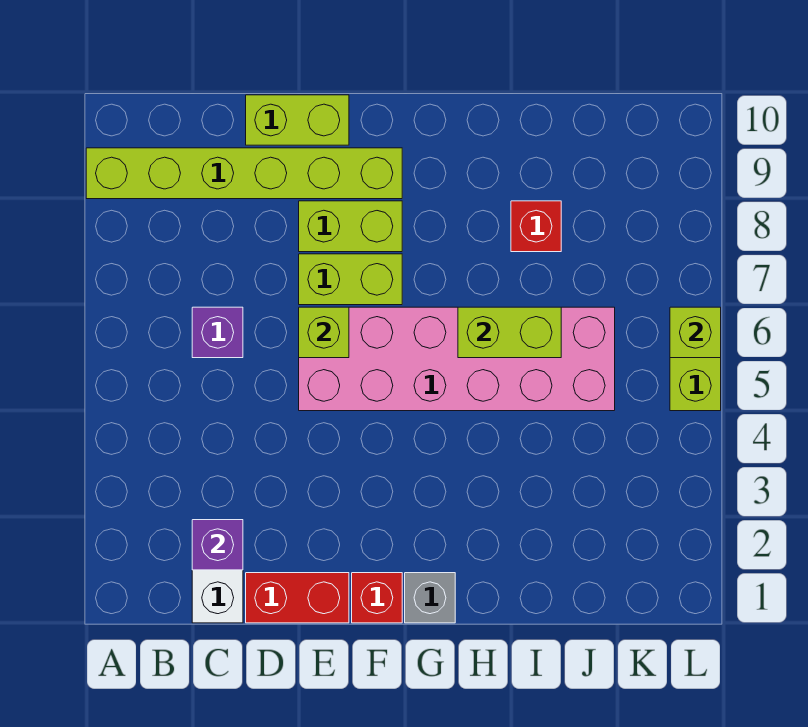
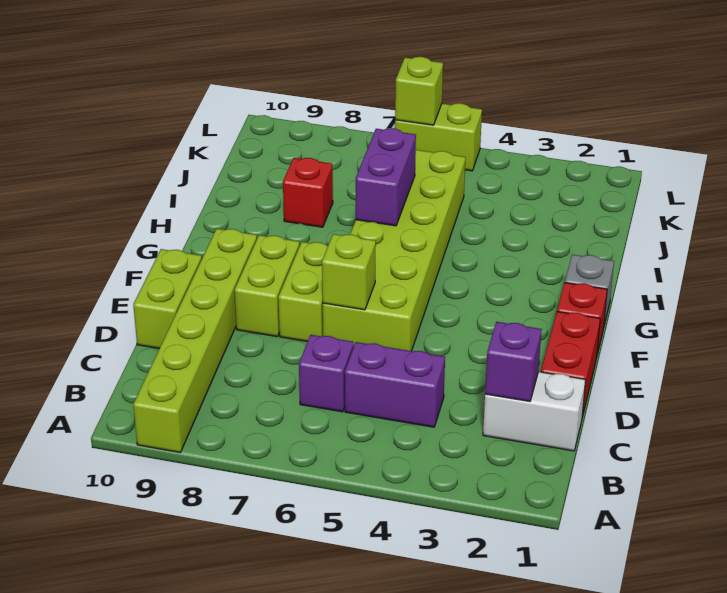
none -> purple 1x2 brick [345,342,445,427]
pink 2x6 brick [299,307,615,411] -> lime 2x6 brick [323,150,465,351]
lime 1x2 brick [458,307,561,358] -> purple 1x2 brick [356,128,416,226]

